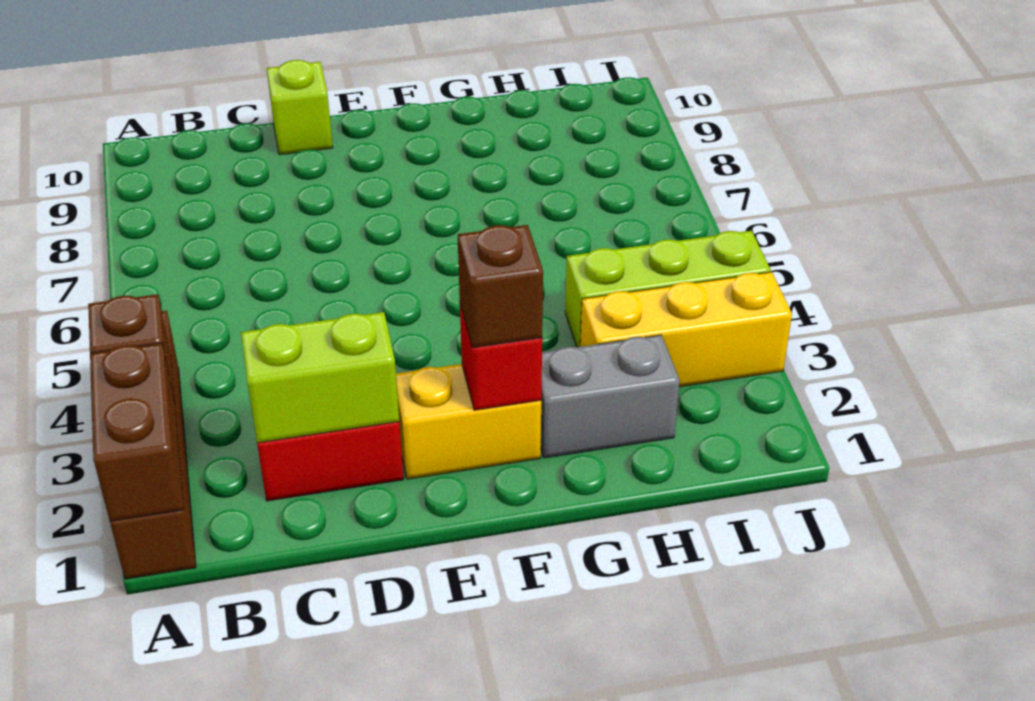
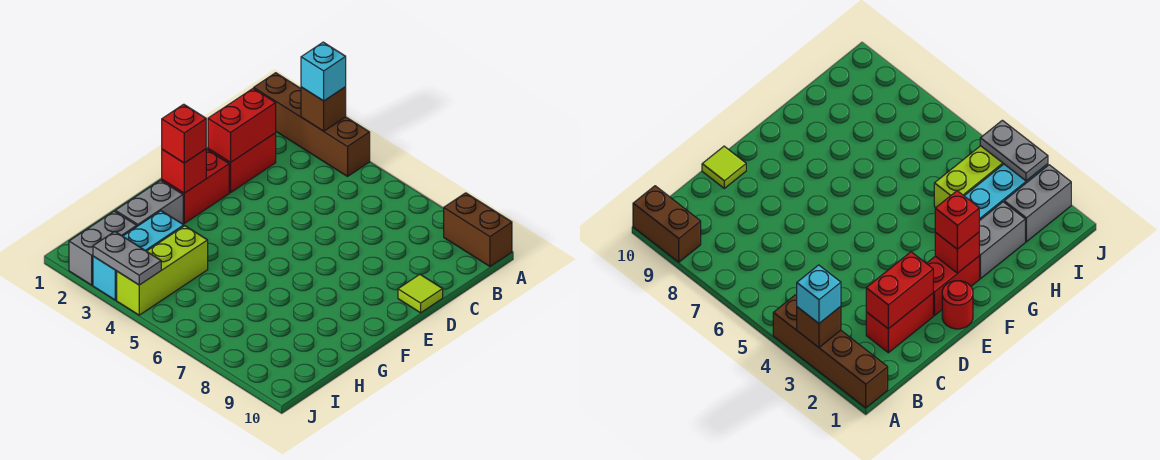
brown 1x2 brick [90,343,184,521] -> brown 1x2 brick moved to [444,193,512,266]
none -> cyan 1x1 brick [301,42,346,101]
lime 1x2 brick [241,312,399,443] -> red 1x2 brick [208,88,276,163]
lime 1x1 brick [267,60,333,155] -> lime 1x1 tile [398,274,443,313]
none -> red 1x1 round brick [942,281,973,329]
yellow 1x2 brick [396,364,541,479] -> red 1x2 brick [162,150,229,223]
brown 1x1 brick [458,225,543,347] -> red 1x1 brick [162,104,206,163]
yellow 1x3 brick [580,272,792,387] -> cyan 1x3 brick [93,211,184,300]
none -> grey 1x2 brick [69,211,137,285]
none -> grey 1x2 plate [93,232,161,285]

